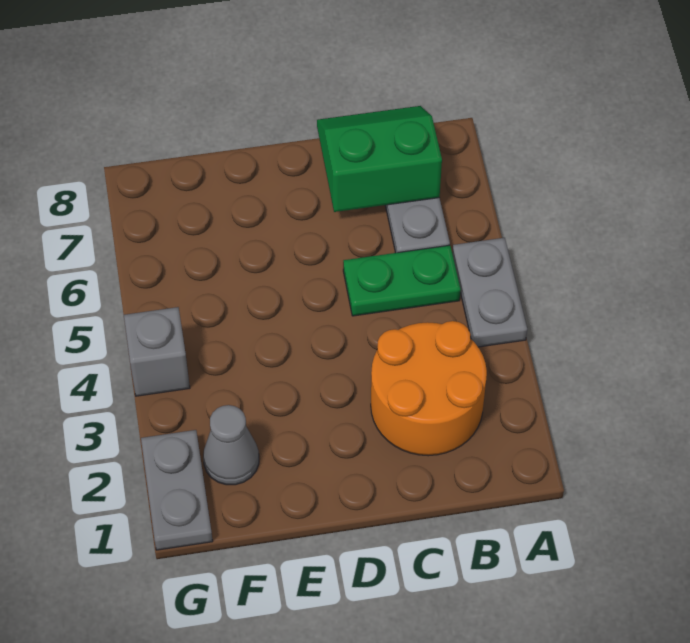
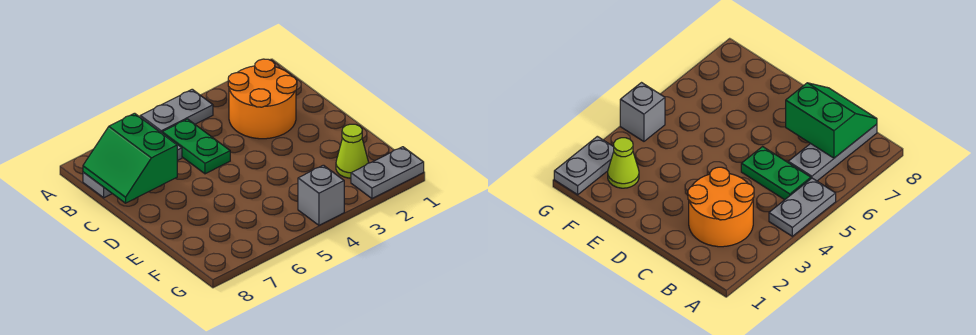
grey 1x1 cone [203,405,259,485] -> lime 1x1 cone [336,124,369,178]

